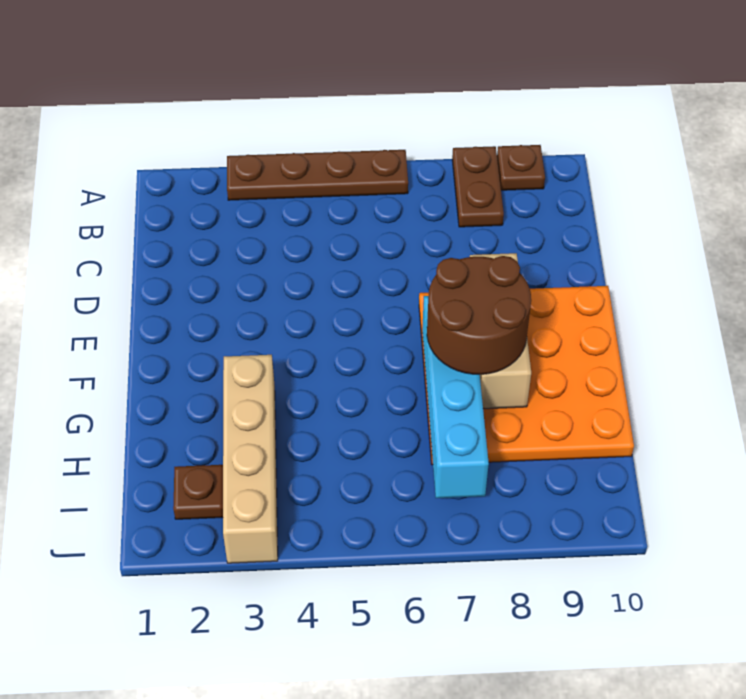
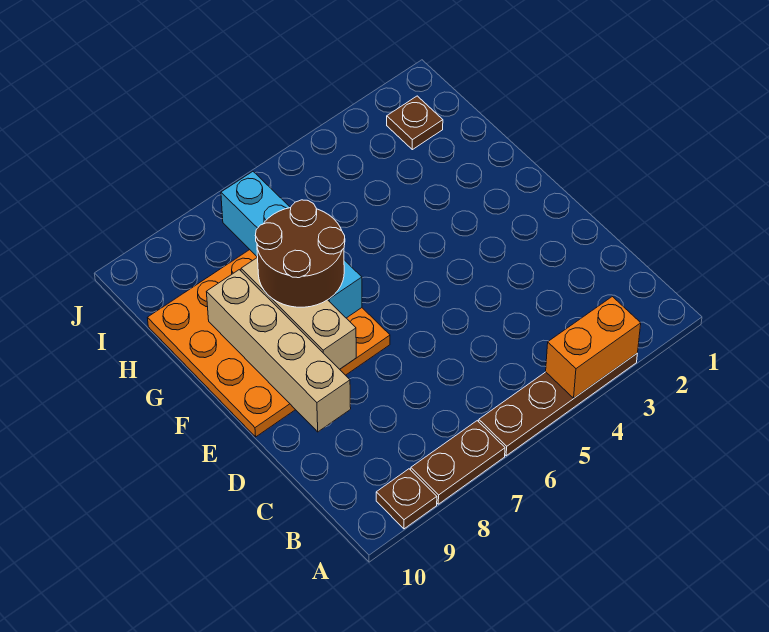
none -> orange 1x2 brick [546,297,641,398]
brown 1x2 plate [452,146,504,227] -> brown 1x2 plate turned to [411,421,505,504]
tan 1x4 brick [223,355,278,563] -> tan 1x4 brick moved to [207,270,351,432]

